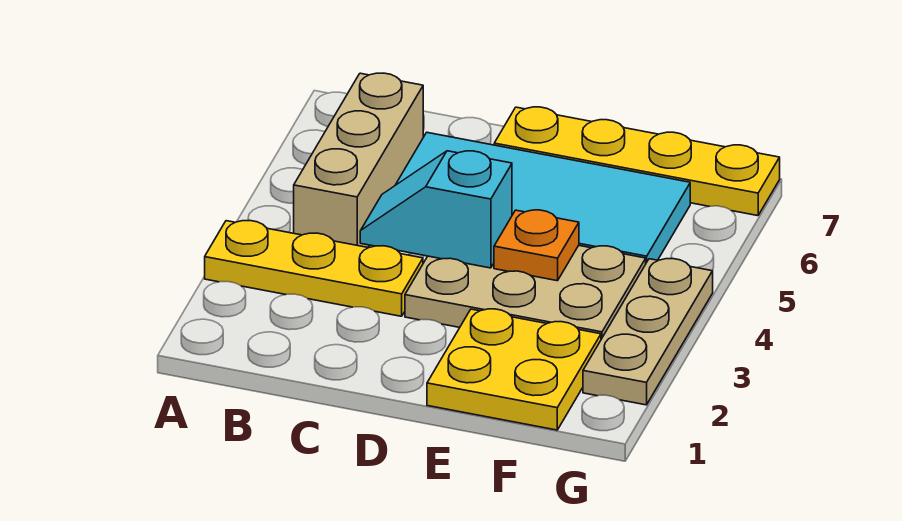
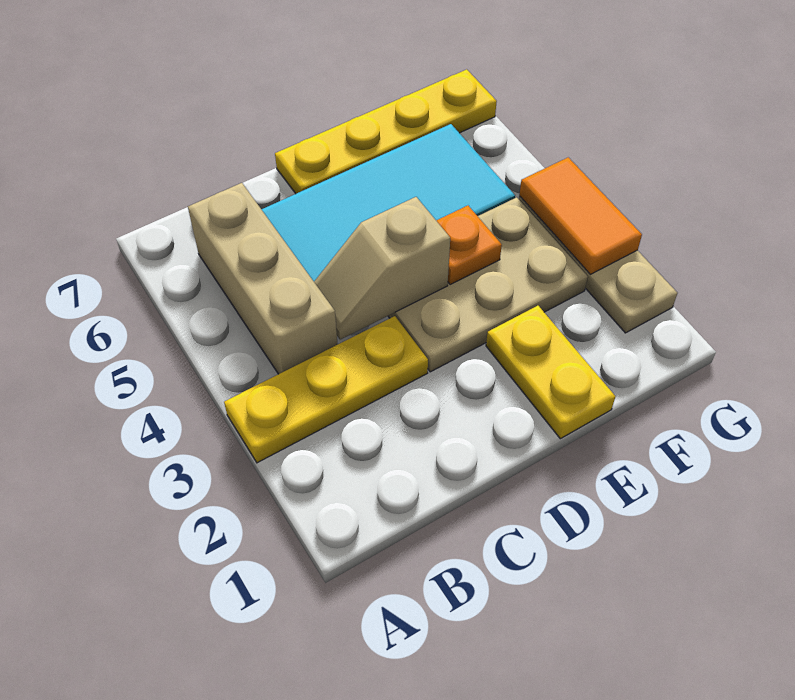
cyan 1x2 slope [360,151,512,268] -> tan 1x2 slope [314,197,450,340]
yellow 2x2 plate [427,309,601,430] -> yellow 1x2 plate [486,306,615,439]
none -> orange 1x2 tile [519,157,642,274]

